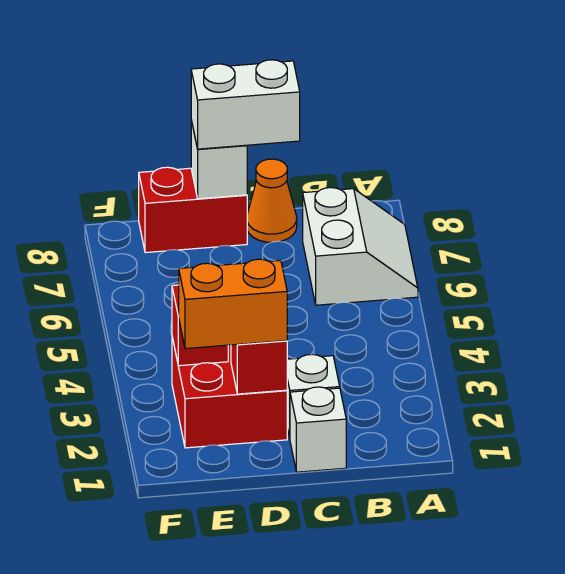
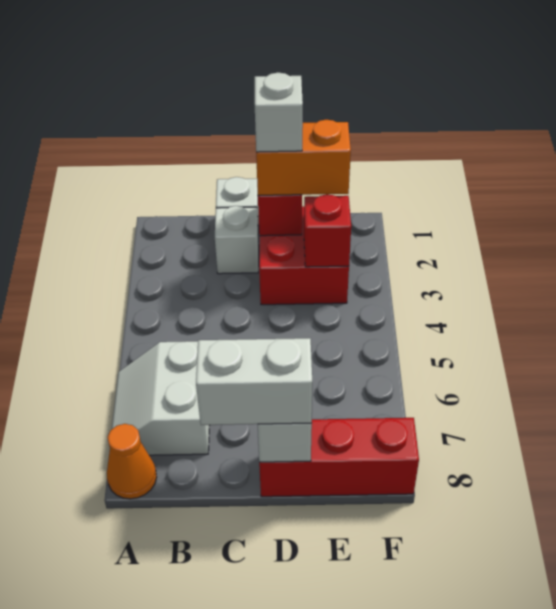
orange 1x1 cone [247,159,297,242] -> orange 1x1 cone moved to [107,424,157,499]
none -> white 1x1 brick [255,73,303,152]
red 1x2 brick [139,167,248,253] -> red 1x3 brick [259,418,419,497]

